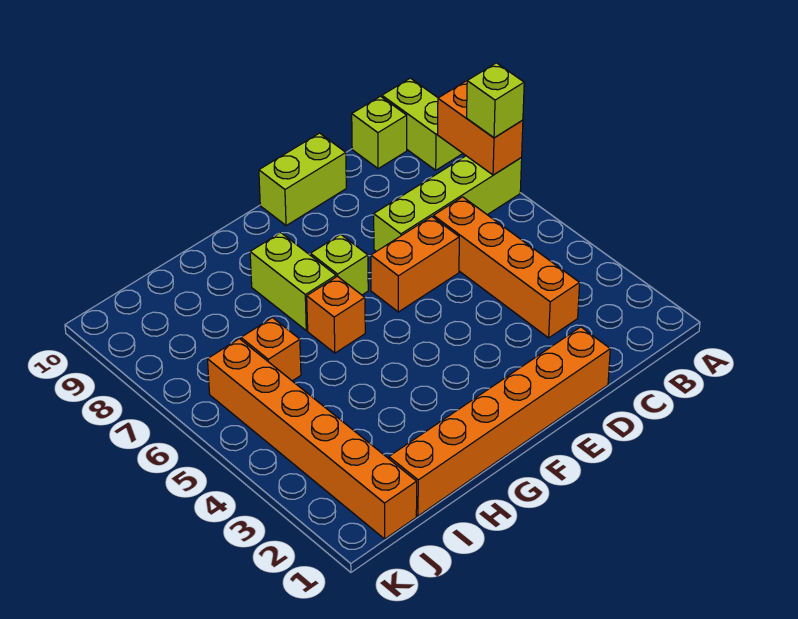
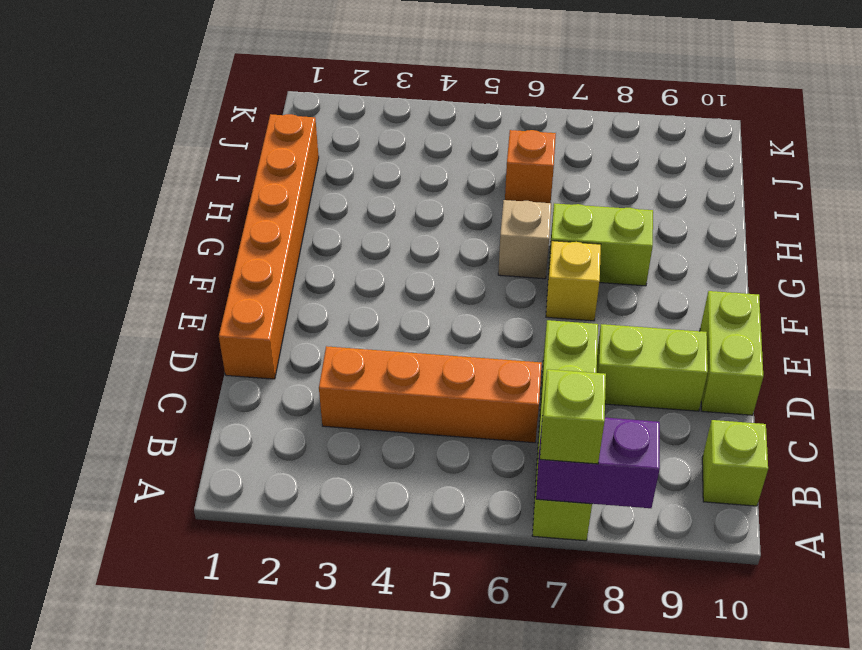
orange 1x2 brick [437,81,523,175] -> purple 1x2 brick [536,418,660,508]
lime 1x2 brick [382,78,463,170] -> lime 1x2 brick moved to [597,324,708,411]
orange 1x2 brick [371,217,459,312] -> none
lime 1x1 brick [310,234,368,295] -> yellow 1x1 brick [546,241,601,321]
orange 1x1 brick [307,276,365,353] -> tan 1x1 brick [498,200,551,279]
orange 1x6 brick [208,339,417,539] -> none

